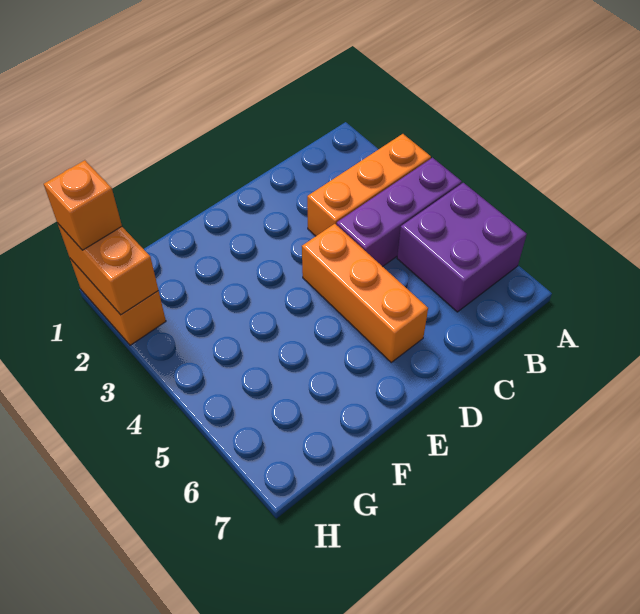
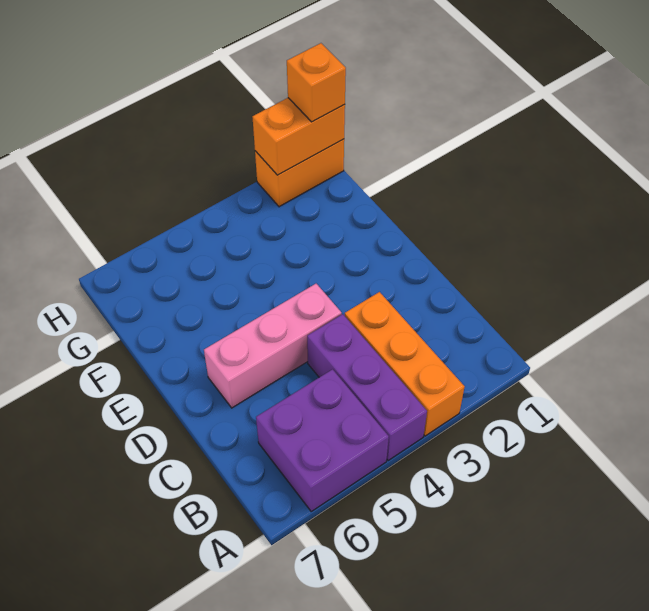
orange 1x3 brick [302,224,428,362] -> pink 1x3 brick [204,284,342,408]

